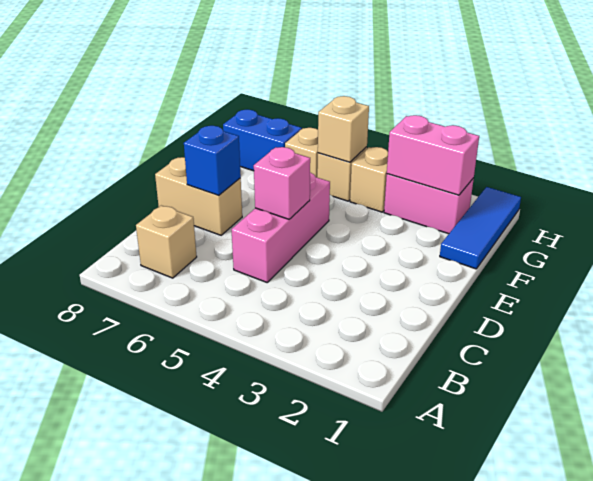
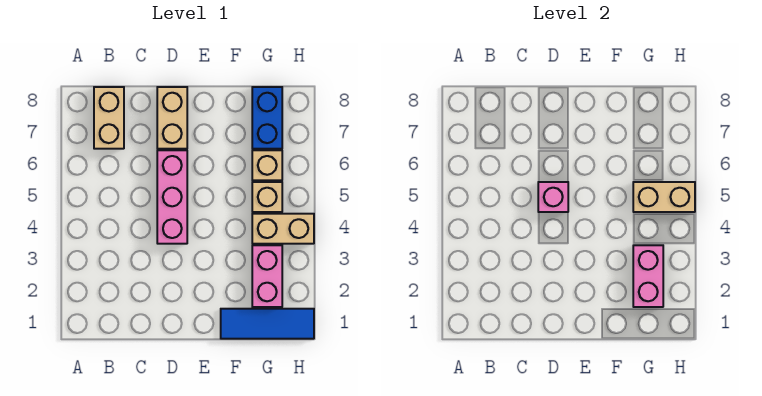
tan 1x1 brick [136,206,197,278] -> tan 1x2 brick [94,87,124,149]
pink 1x3 brick [232,173,330,282] -> pink 1x3 brick turned to [157,150,187,244]
blue 1x1 brick [184,126,241,196] -> none
tan 1x1 brick [350,147,388,212] -> tan 1x2 brick [252,214,314,244]
tan 1x1 brick [318,96,369,162] -> tan 1x2 brick [633,182,695,212]

